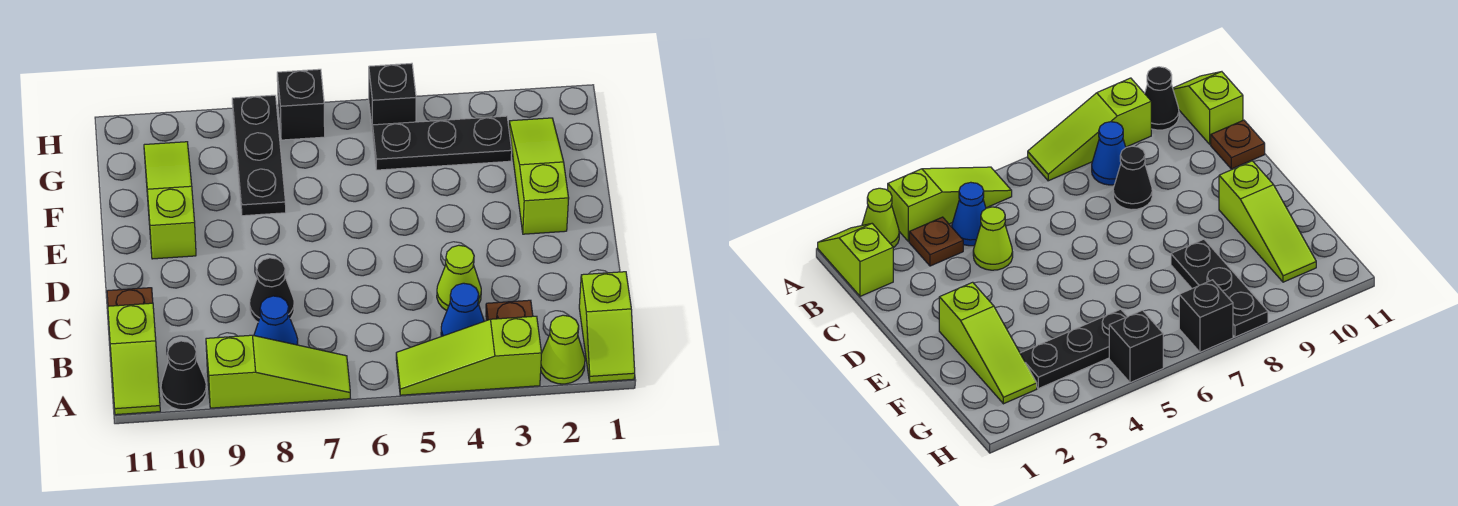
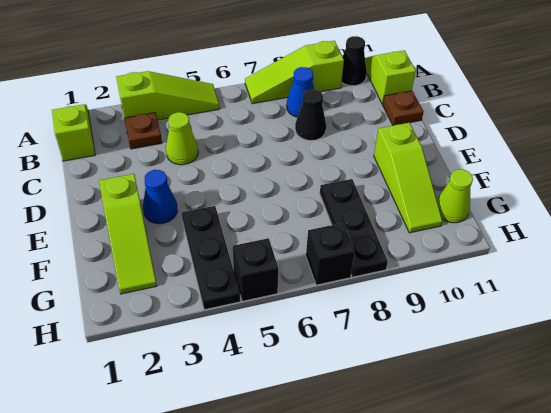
lime 1x1 cone [541,315,585,384] -> lime 1x1 cone moved to [437,169,473,223]
blue 1x1 cone [441,283,484,336] -> blue 1x1 cone moved to [143,170,177,224]
black 1x3 plate [373,116,512,170] -> black 1x3 plate turned to [182,206,240,310]

